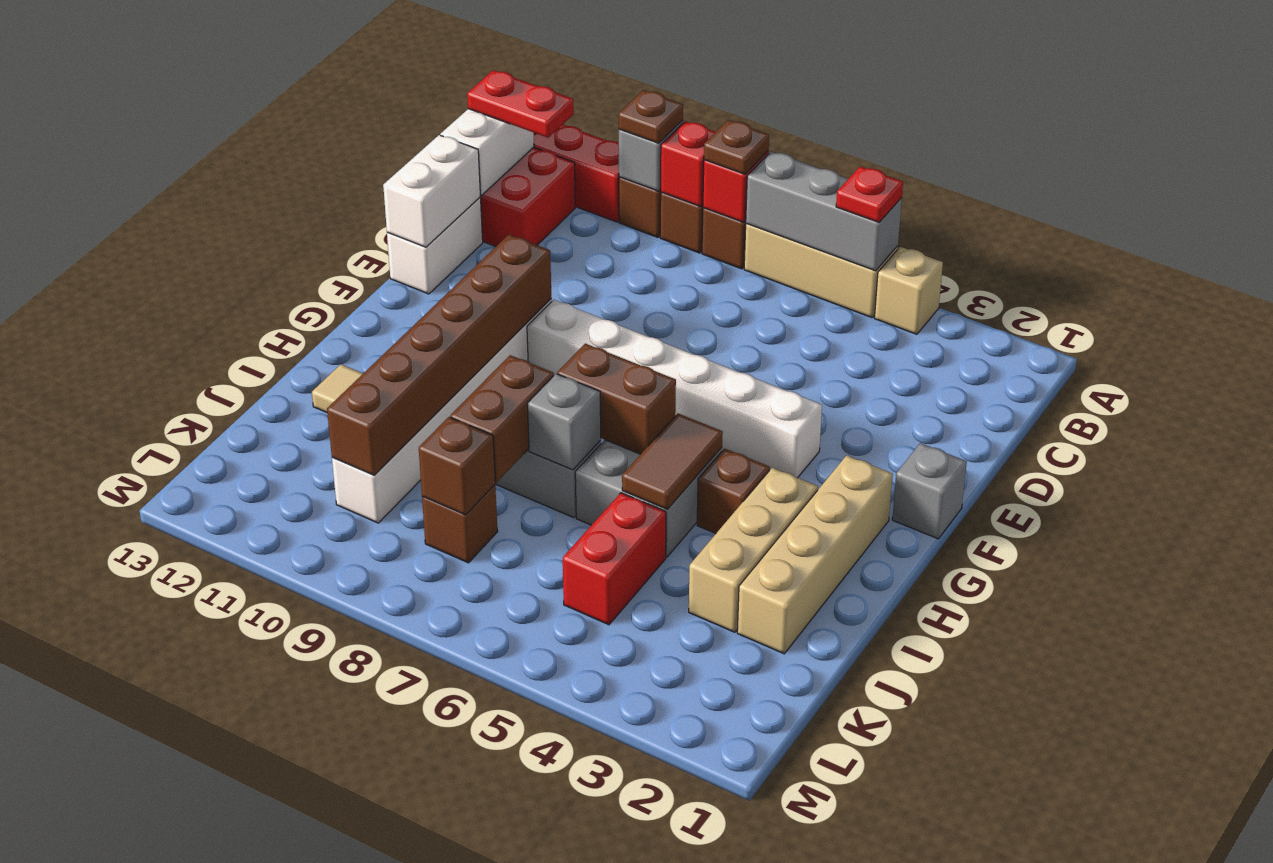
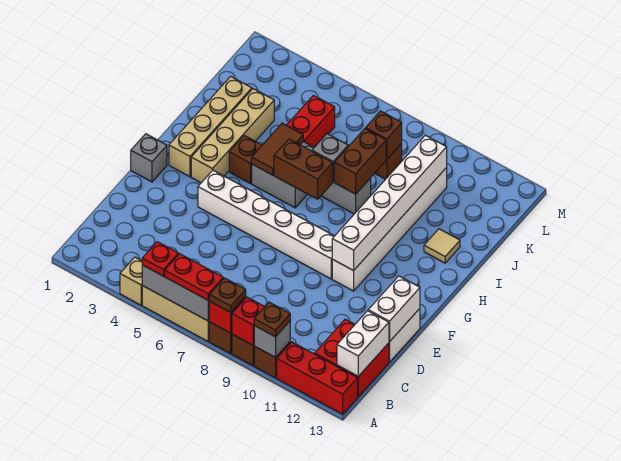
red 1x2 plate [467,70,574,138] -> red 1x2 plate moved to [165,254,223,300]
brown 1x6 brick [327,235,551,475] -> white 1x6 brick [332,135,447,271]
tan 1x3 brick [689,468,818,632] -> tan 1x4 brick [191,89,274,183]

